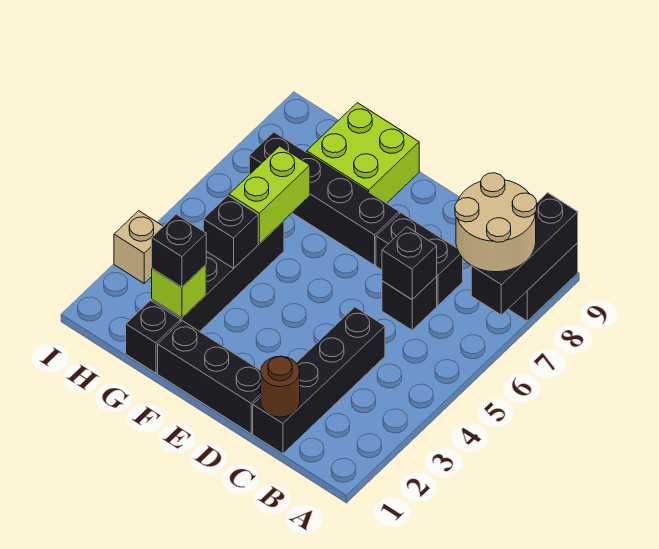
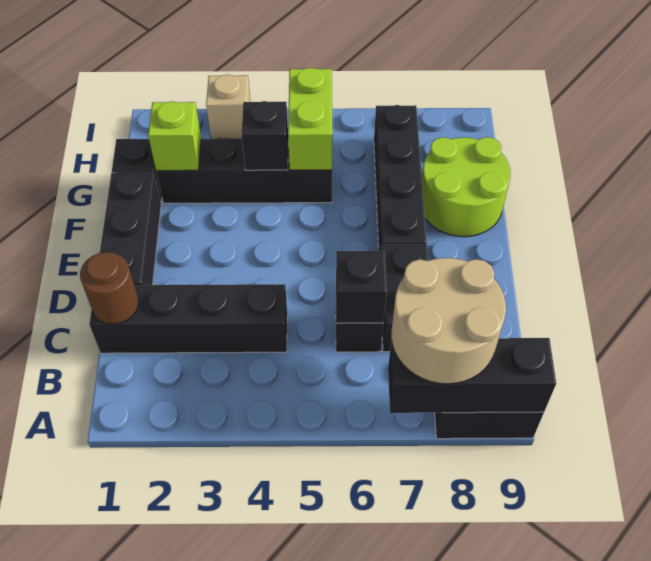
lime 2x2 brick [307,103,419,203] -> lime 2x2 round brick [422,137,511,237]
black 1x1 brick [152,214,206,287] -> none
lime 1x2 brick [229,146,310,244] -> lime 1x2 brick turned to [288,68,333,170]

